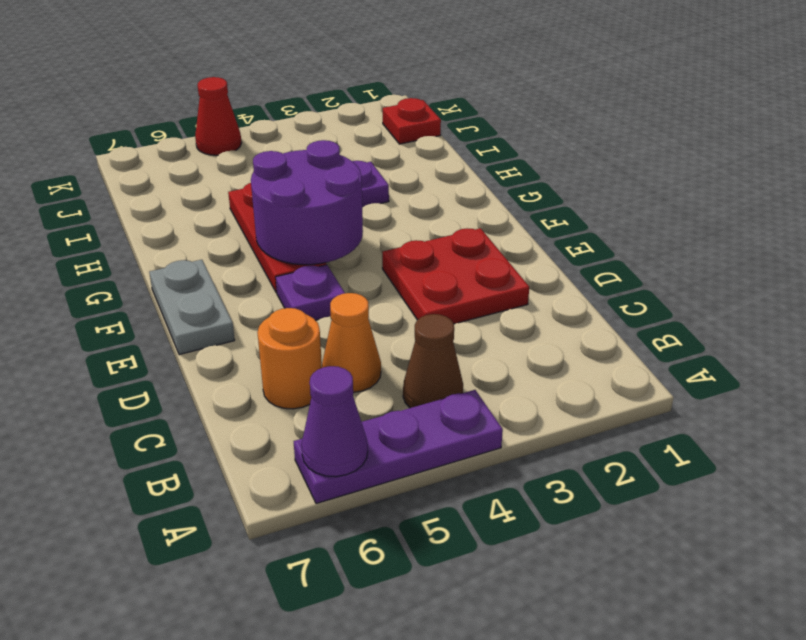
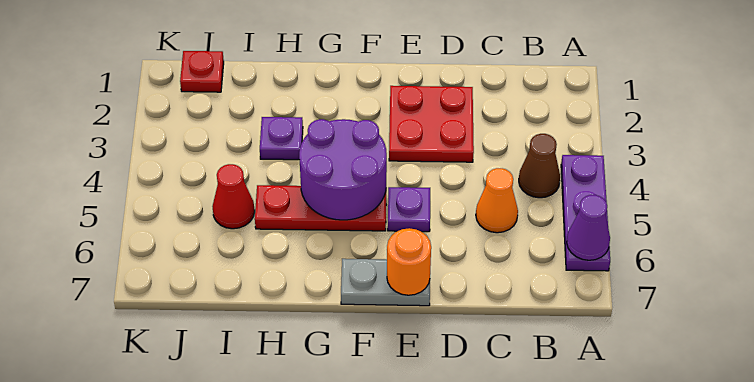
orange 1x1 round brick [257,308,322,409] -> orange 1x1 round brick moved to [387,228,431,295]
red 1x1 cone [195,77,241,155] -> red 1x1 cone moved to [212,164,255,229]

